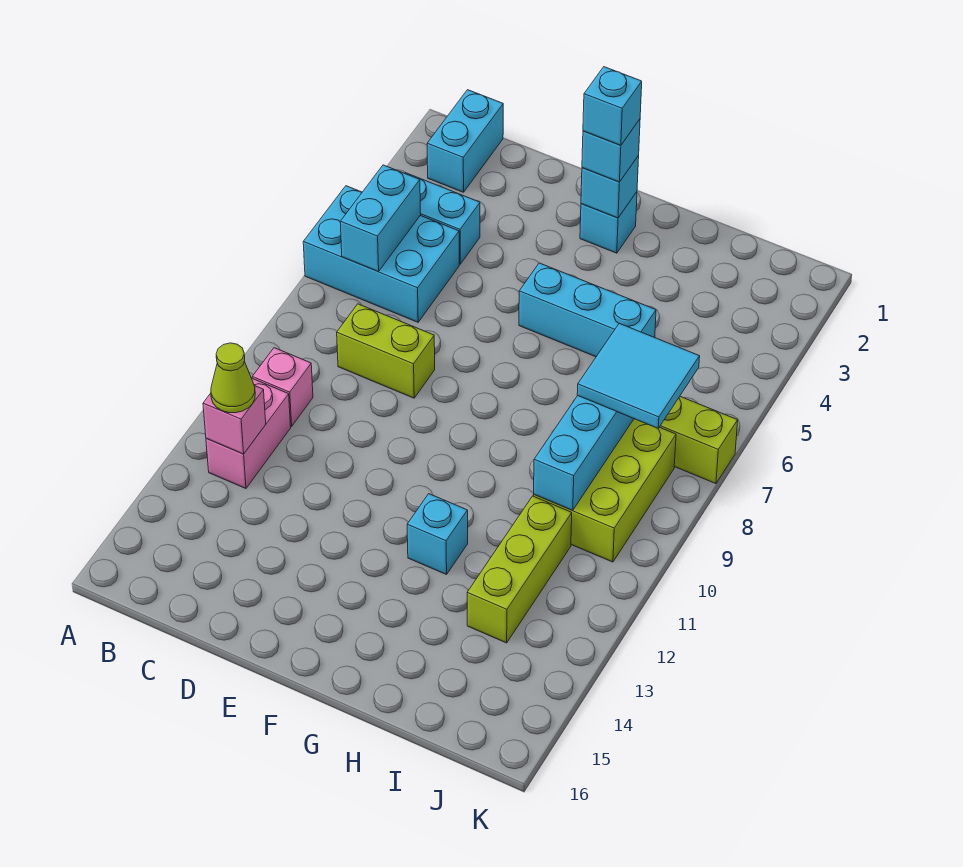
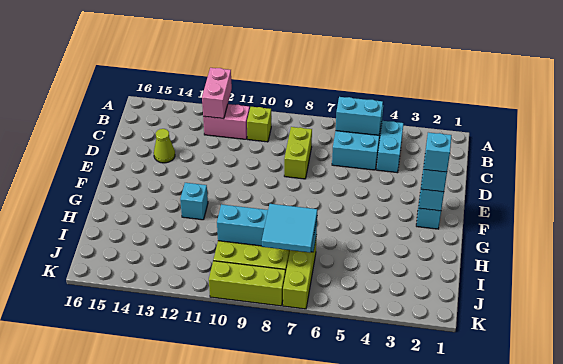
cyan 1x2 brick [427,90,503,192] -> none
pink 1x1 brick [252,348,313,426] -> lime 1x1 brick [247,107,271,142]
pink 1x1 brick [203,386,266,454] -> pink 1x2 brick [202,68,232,119]
lime 1x1 cone [211,343,255,413] -> lime 1x1 cone moved to [154,129,175,163]
cyan 1x3 brick [519,263,656,357] -> none
lime 1x3 brick [467,496,572,643] -> lime 1x3 brick moved to [209,261,285,306]

